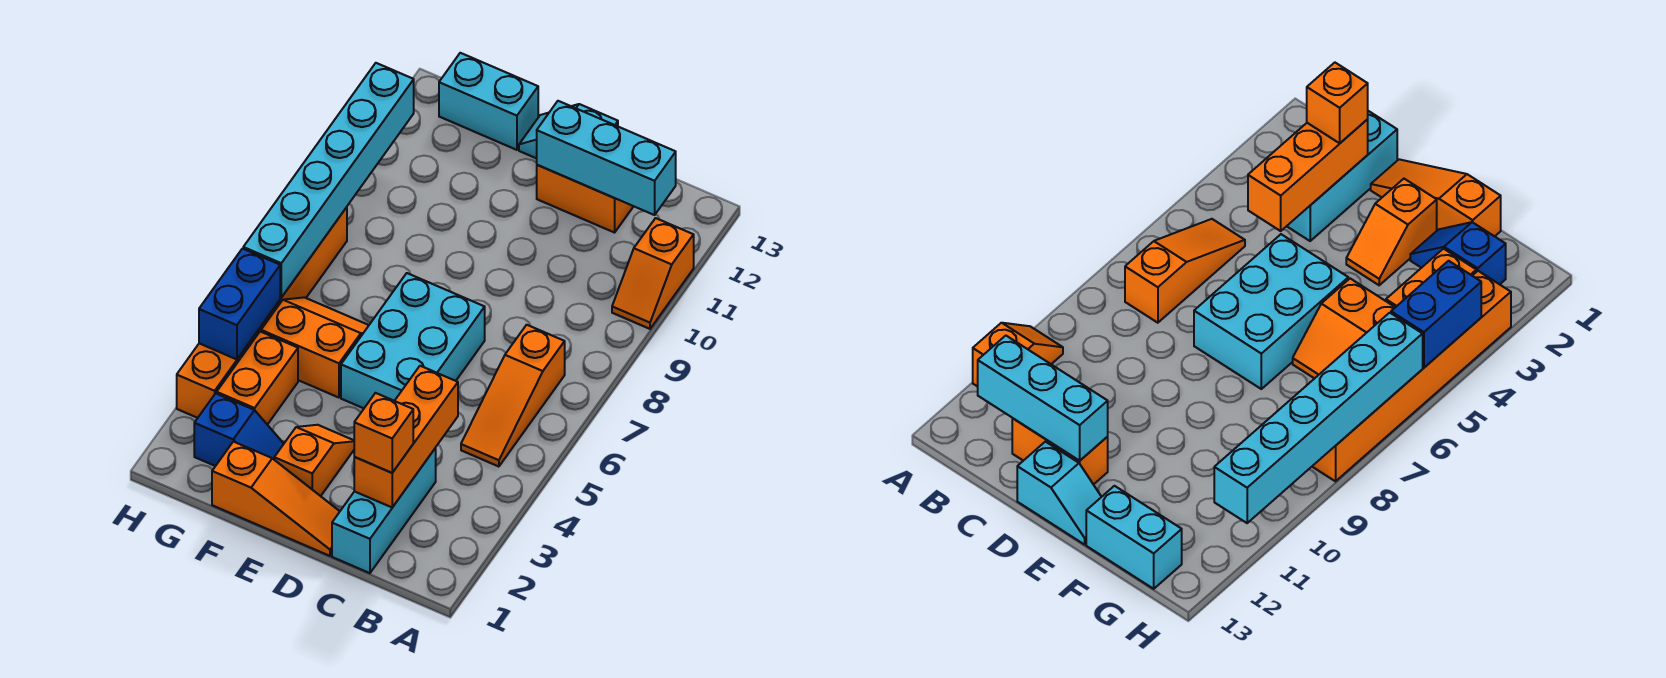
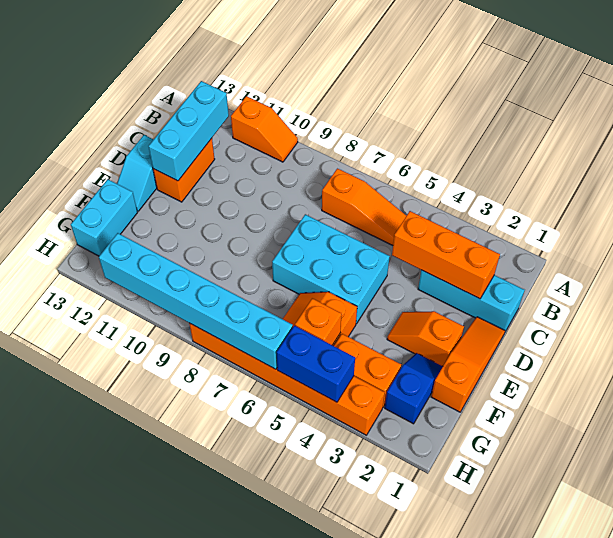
orange 1x1 brick [354,393,413,473] -> orange 1x1 brick moved to [295,298,342,345]

